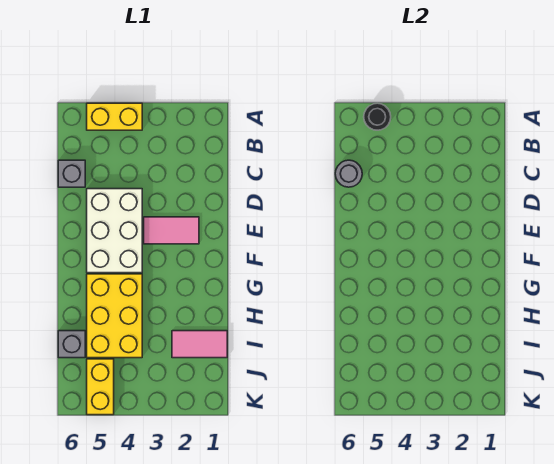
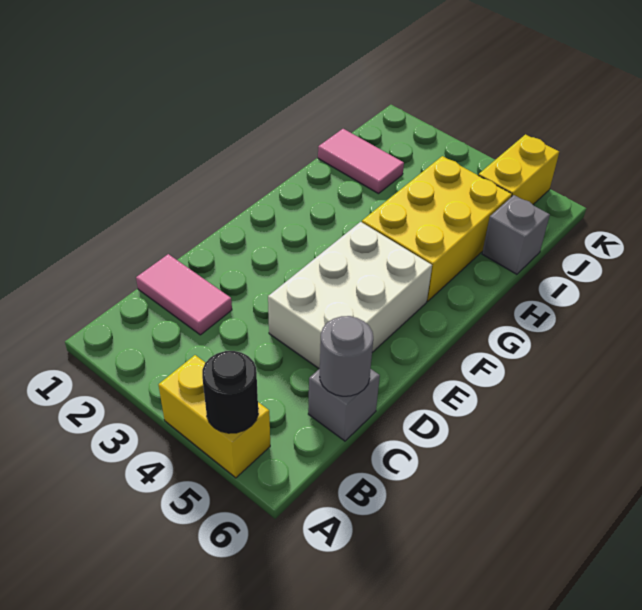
pink 1x2 tile [144,217,199,244] -> pink 1x2 tile moved to [136,254,232,335]

